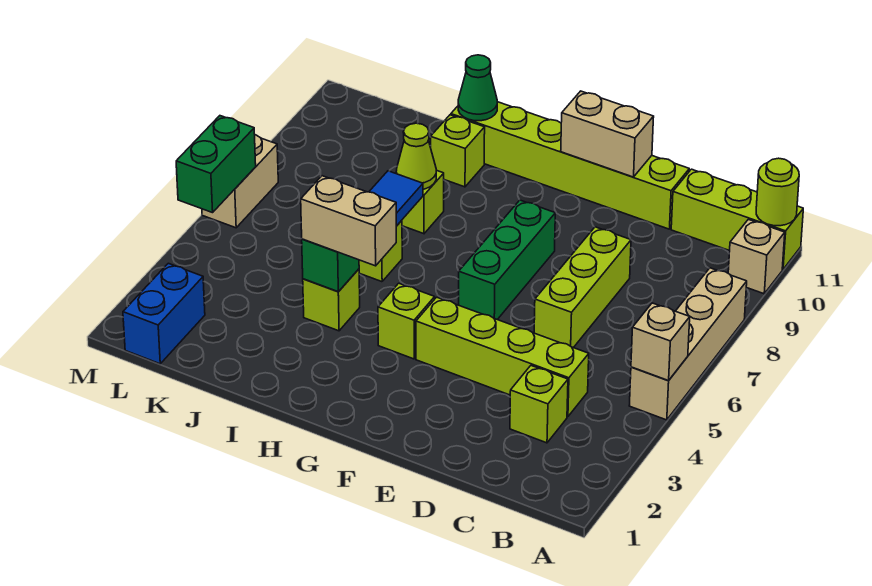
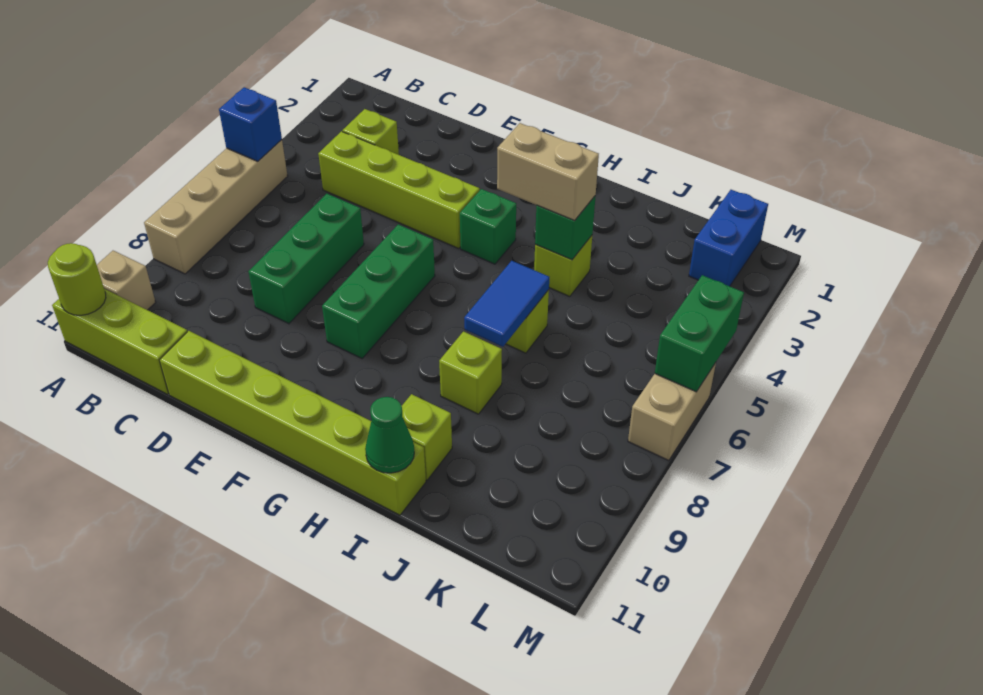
tan 1x1 brick [631,303,690,381] -> blue 1x1 brick [219,87,282,161]
lime 1x3 brick [534,227,631,348] -> green 1x3 brick [248,194,364,324]
tan 1x2 brick [561,91,654,177] -> none
lime 1x1 brick [378,283,435,359] -> green 1x1 brick [460,189,516,264]
lime 1x1 cone [396,123,436,189] -> none

